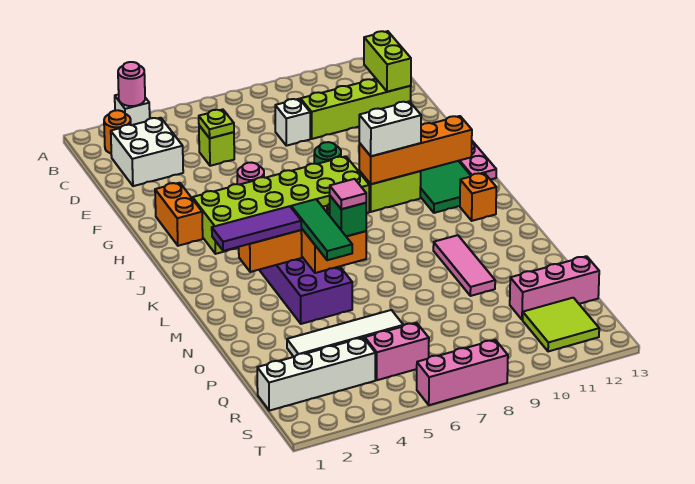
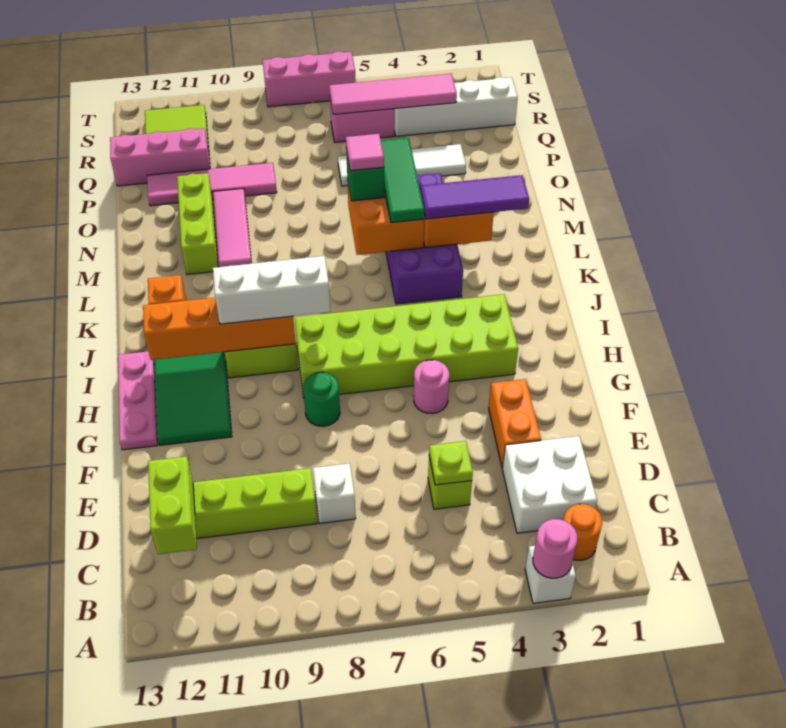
orange 1x2 brick [155,183,203,246] -> orange 1x2 brick moved to [489,379,541,468]
white 1x2 brick [359,101,421,156] -> white 1x3 brick [213,256,330,324]
none -> lime 1x3 brick [177,173,218,275]
none -> pink 1x4 tile [147,163,277,206]
none -> pink 1x4 tile [329,74,457,115]

